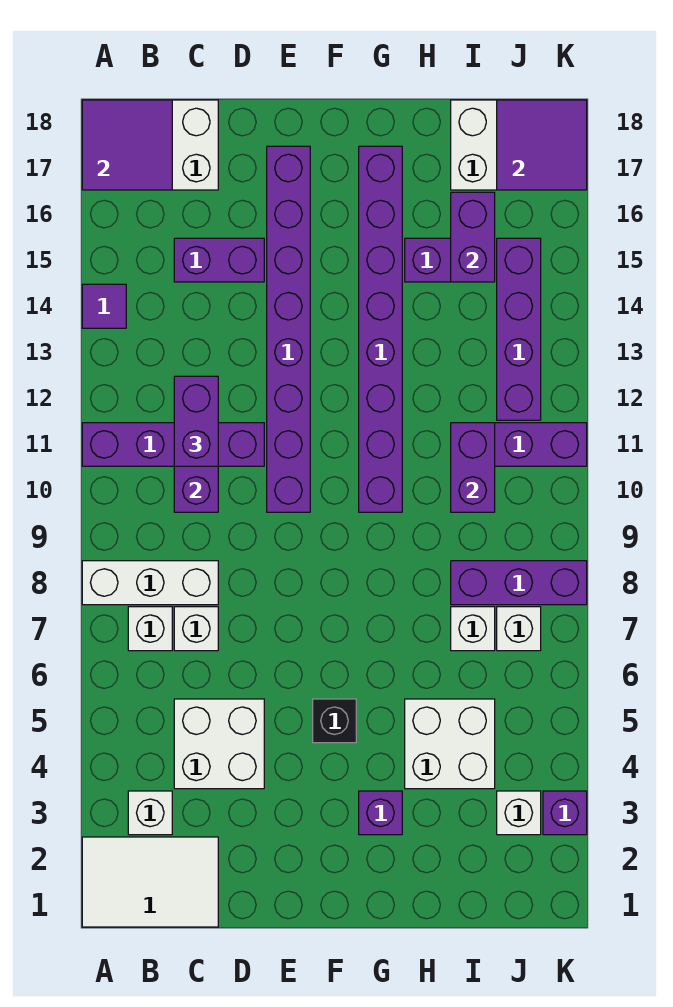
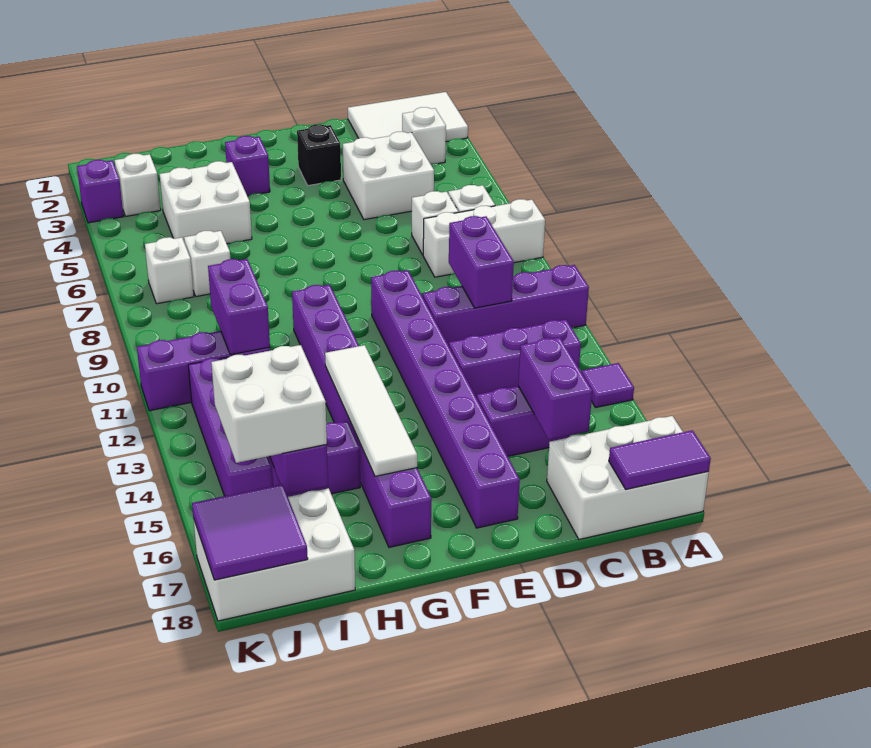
purple 2x2 tile [82,100,172,190] -> purple 1x2 tile [609,430,711,489]
purple 1x2 brick [174,376,218,466] -> purple 1x2 brick moved to [518,337,592,440]
black 1x1 brick [313,699,356,743] -> black 1x1 brick moved to [297,124,341,186]
none -> white 1x4 tile [325,345,417,476]
purple 1x3 brick [451,561,587,605] -> purple 1x3 brick moved to [449,320,581,398]
none -> white 2x2 brick [211,345,327,463]

